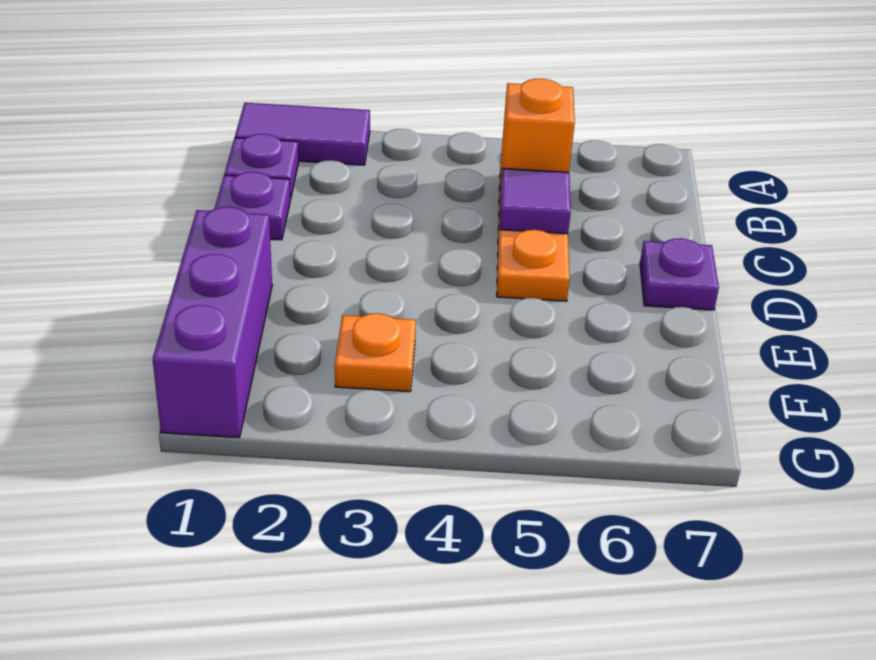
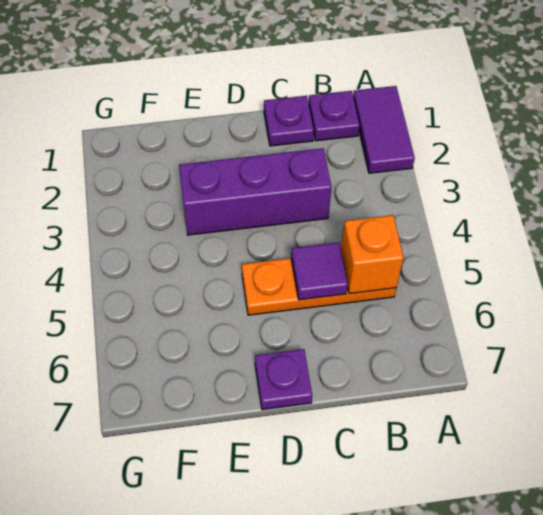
purple 1x3 brick [153,207,272,438] -> purple 1x3 brick moved to [179,148,332,235]
orange 1x1 plate [335,313,416,392] -> none

